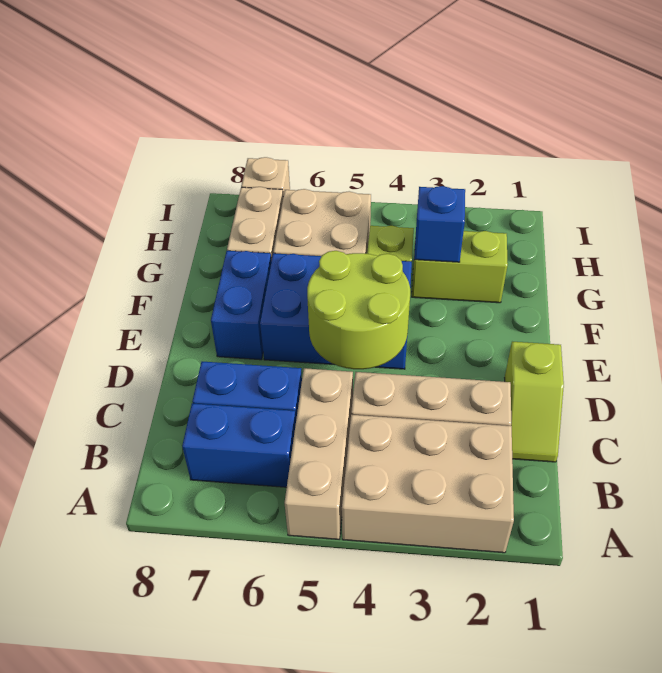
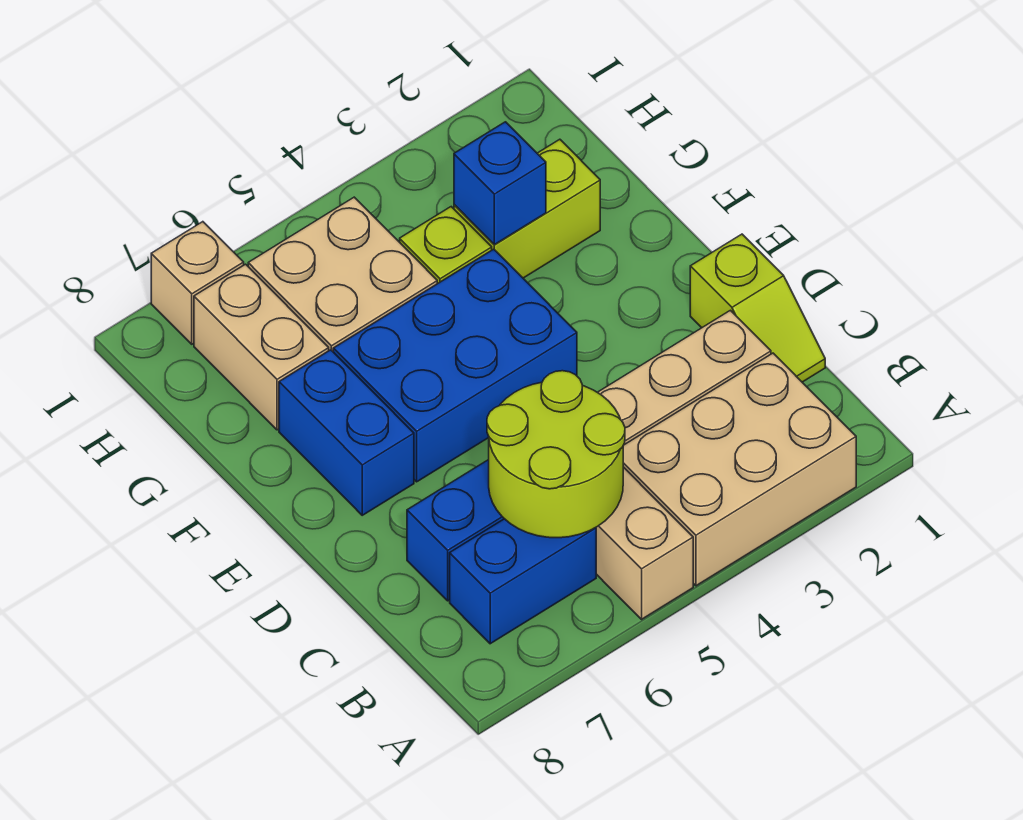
lime 2x2 round brick [307,251,410,369] -> lime 2x2 round brick moved to [487,371,625,538]

